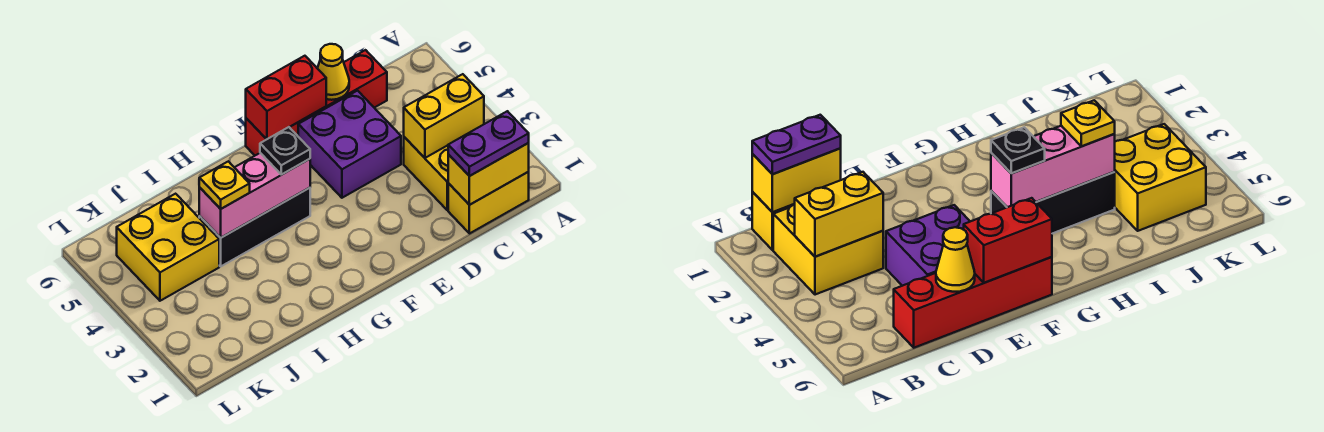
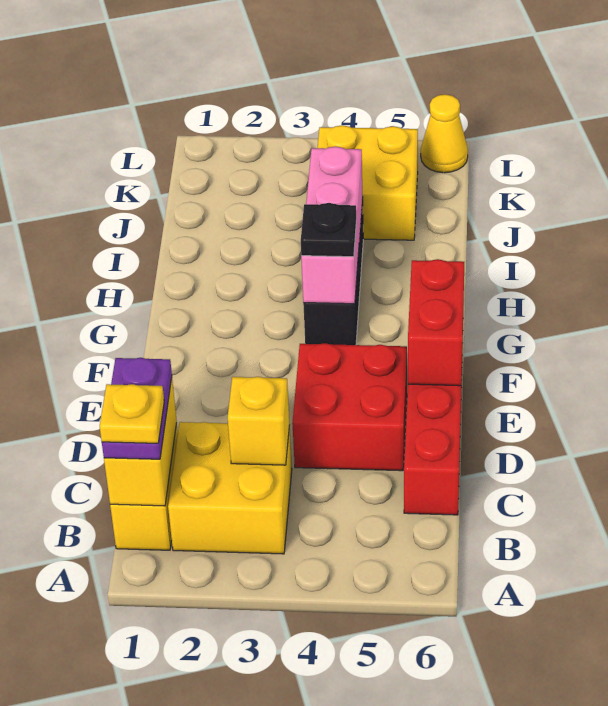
yellow 1x2 brick [404,74,484,158] -> yellow 1x1 brick [228,377,290,465]
purple 2x2 brick [298,91,401,198] -> red 2x2 brick [292,343,407,471]
yellow 1x1 cone [317,44,349,100] -> yellow 1x1 cone moved to [421,94,468,173]
yellow 1x1 plate [199,161,250,209] -> yellow 1x1 plate moved to [100,384,164,443]

